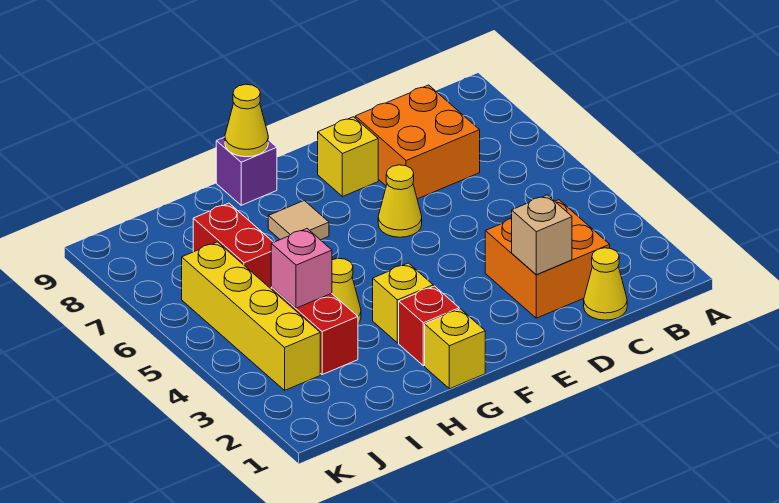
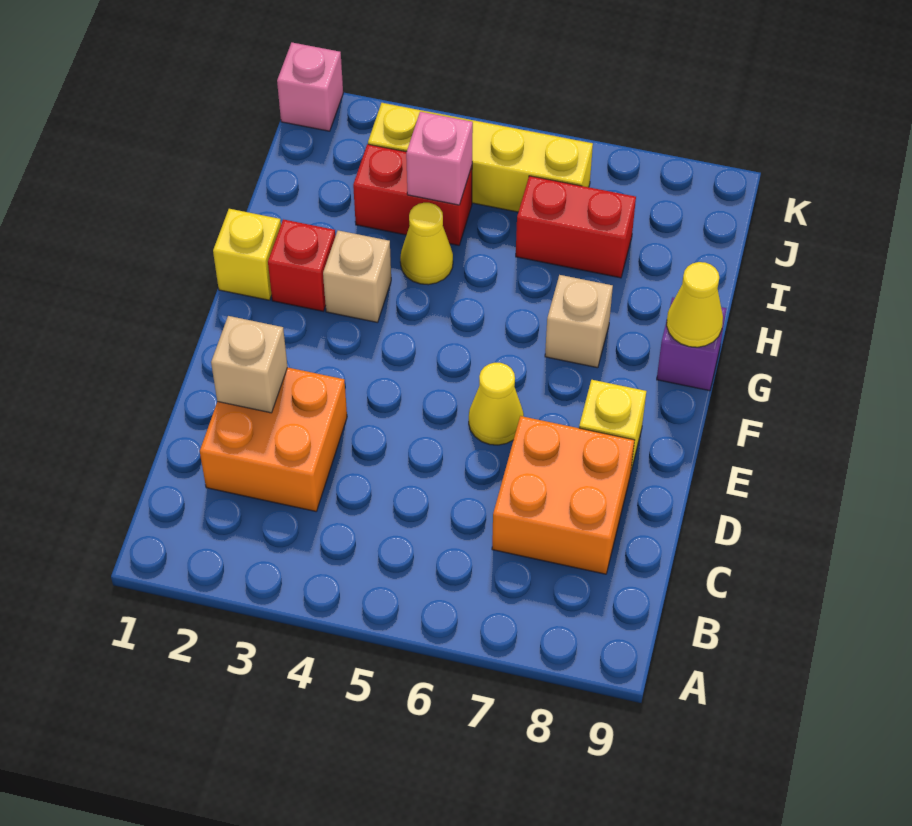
yellow 1x1 cone [584,248,627,320] -> none
yellow 1x1 brick [373,263,433,343] -> tan 1x1 brick [323,230,391,323]
tan 1x1 tile [268,201,329,240] -> tan 1x1 brick [545,275,613,368]
none -> pink 1x1 brick [277,43,343,131]

